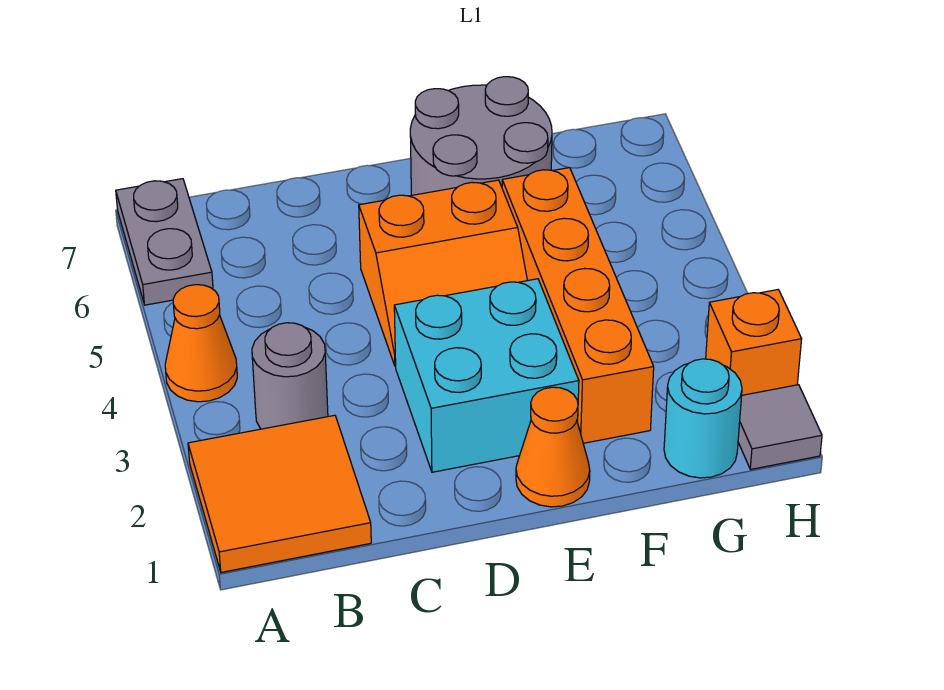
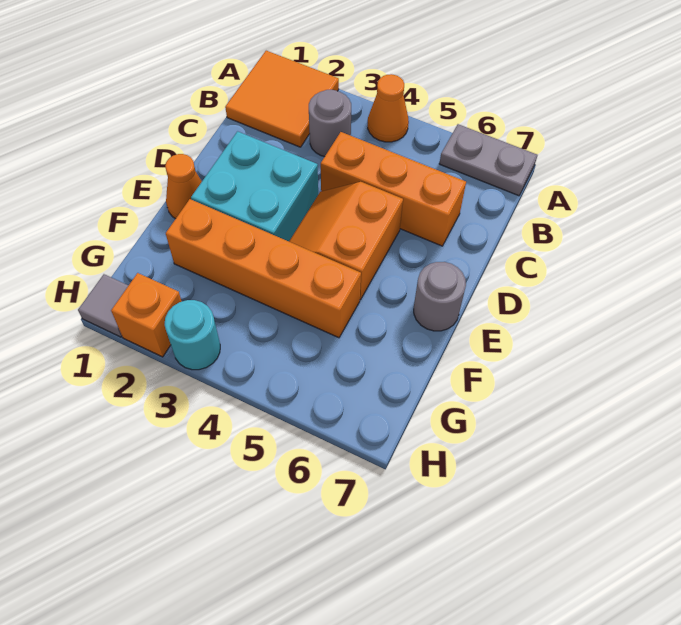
none -> orange 1x3 brick [321,132,466,246]
grey 2x2 round brick [410,77,552,195] -> grey 1x1 round brick [414,262,466,331]
cyan 1x1 round brick [664,359,742,478] -> cyan 1x1 round brick moved to [165,300,220,370]

